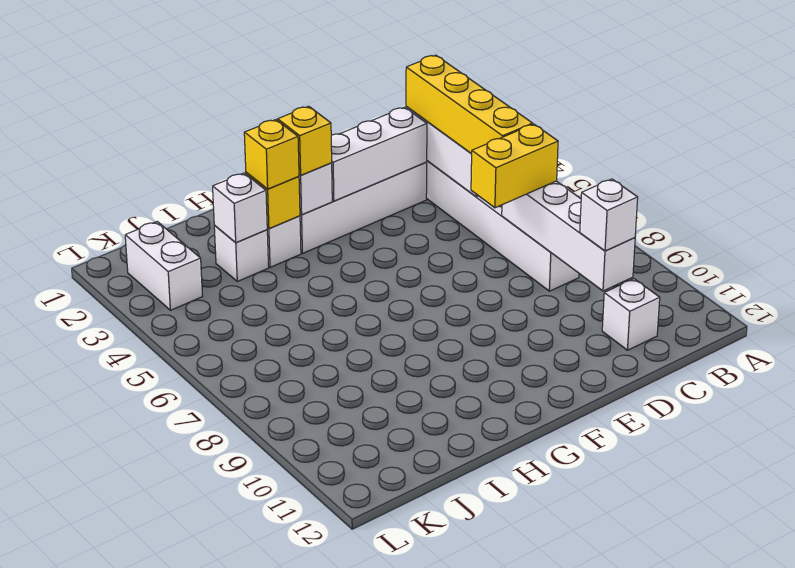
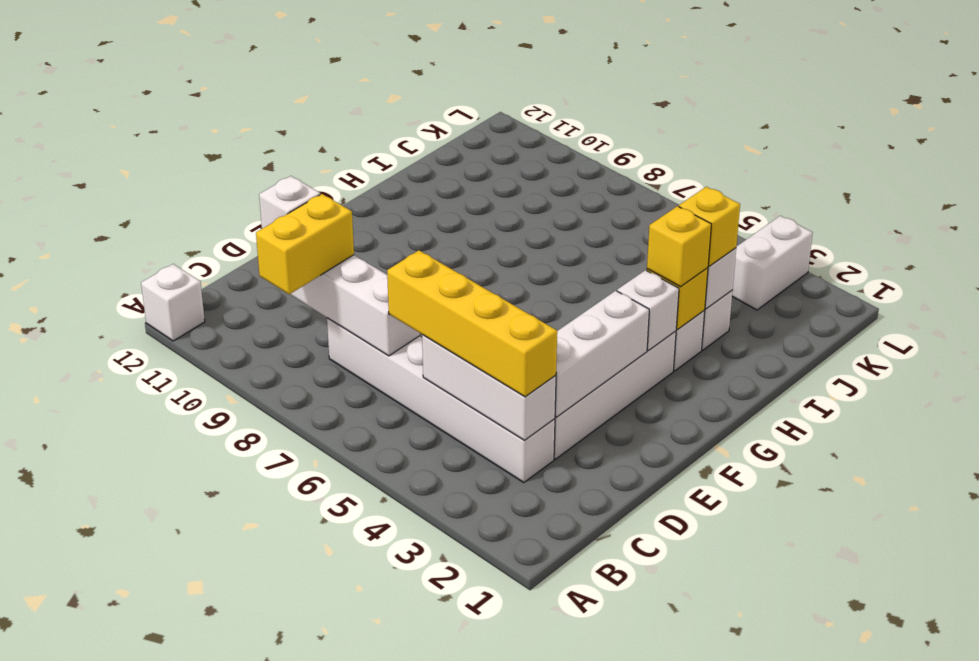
yellow 1x2 brick [471,124,558,208] -> yellow 1x2 brick moved to [256,194,354,294]
white 1x1 brick [602,279,660,350] -> white 1x1 brick moved to [141,264,205,341]
yellow 1x1 brick [278,106,332,175] -> yellow 1x1 brick moved to [679,187,740,266]
white 1x2 brick [125,222,202,310] -> white 1x2 brick turned to [732,216,813,310]

